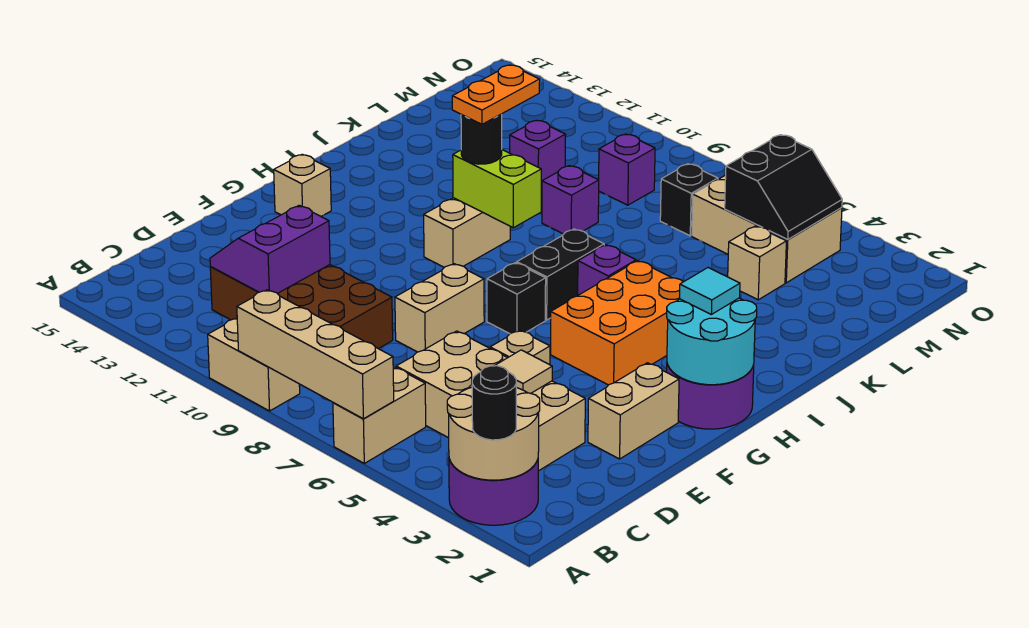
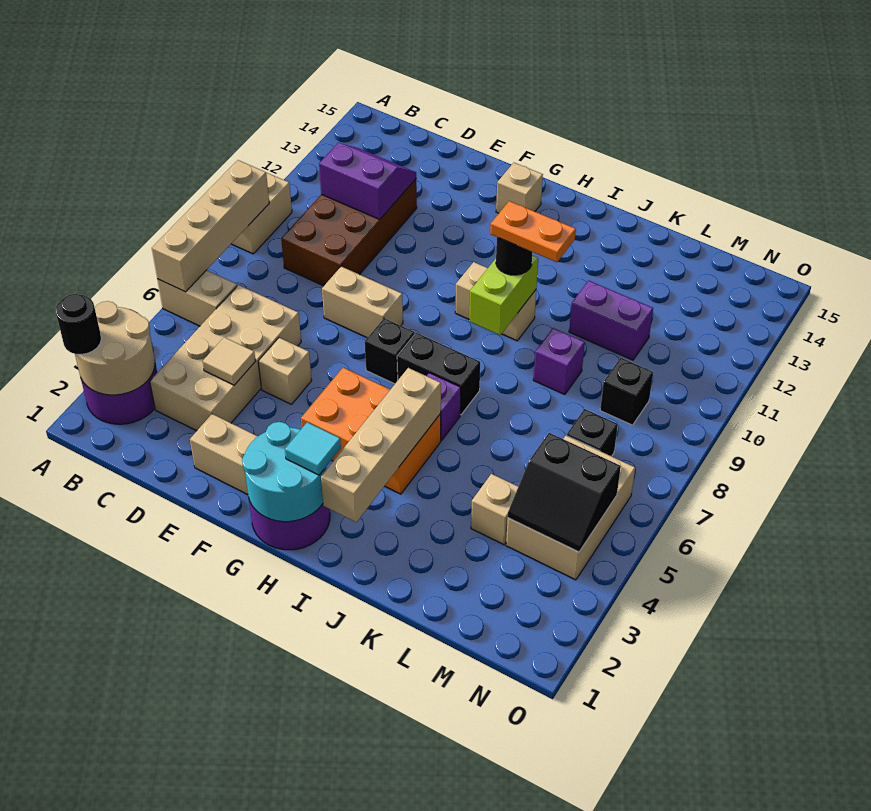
none -> tan 1x4 brick [321,368,441,522]
purple 1x1 brick [510,120,566,189] -> purple 1x2 brick [569,281,653,360]
purple 1x1 brick [599,134,655,205] -> black 1x1 brick [600,358,653,425]

